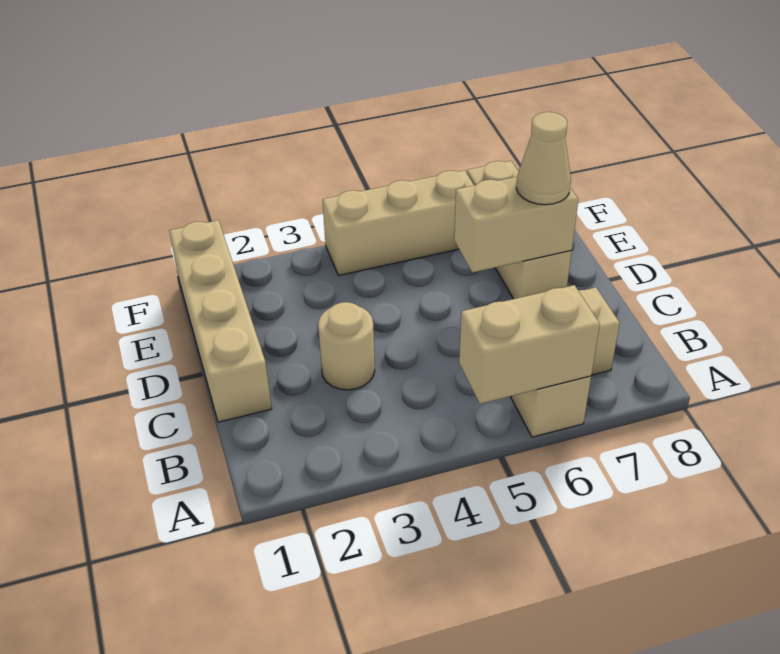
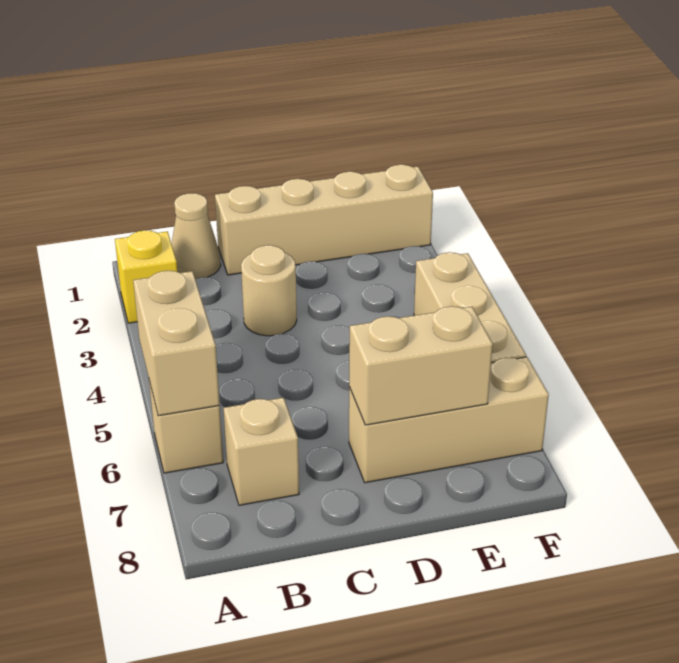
none -> yellow 1x1 brick [115,230,177,323]
tan 1x2 brick [454,177,578,273] -> tan 1x2 brick turned to [349,306,493,425]
tan 1x1 cone [516,112,571,205] -> tan 1x1 cone moved to [171,193,221,279]

